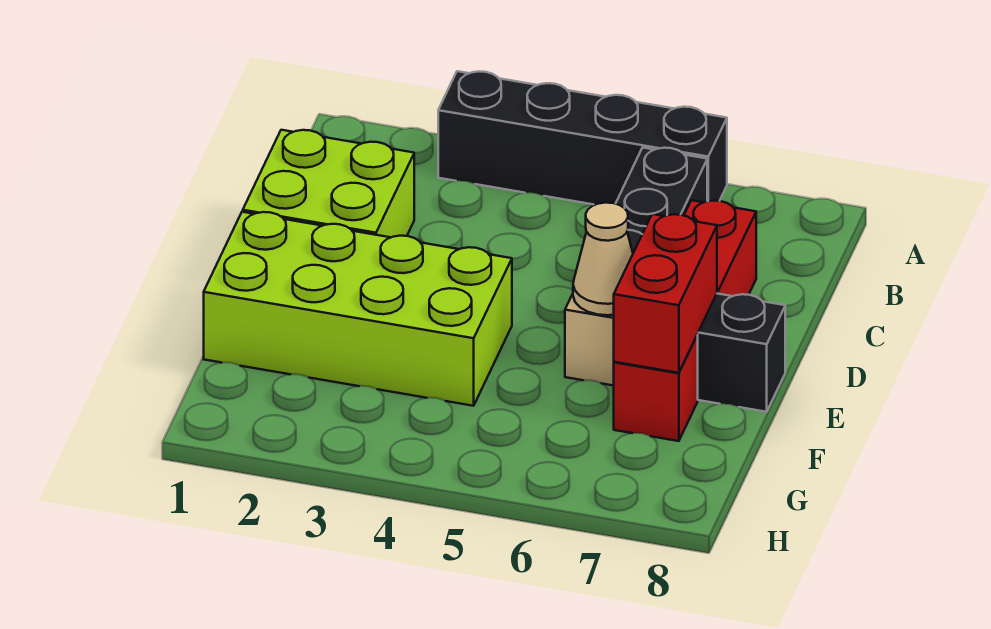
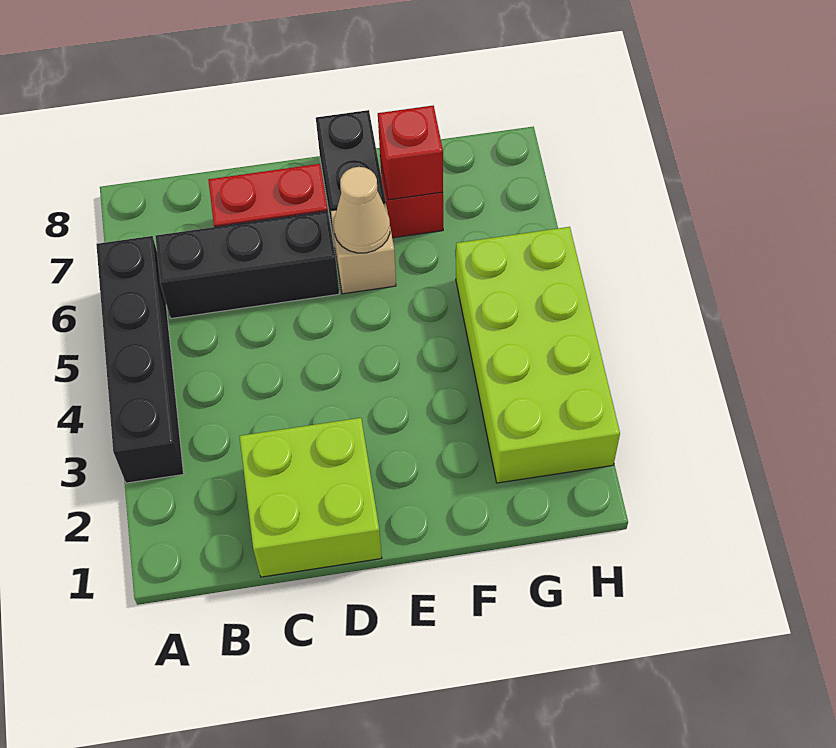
lime 2x4 brick [204,212,512,406] -> lime 2x4 brick moved to [456,227,620,483]
red 1x2 brick [614,214,717,373] -> red 1x1 brick [378,106,443,200]

